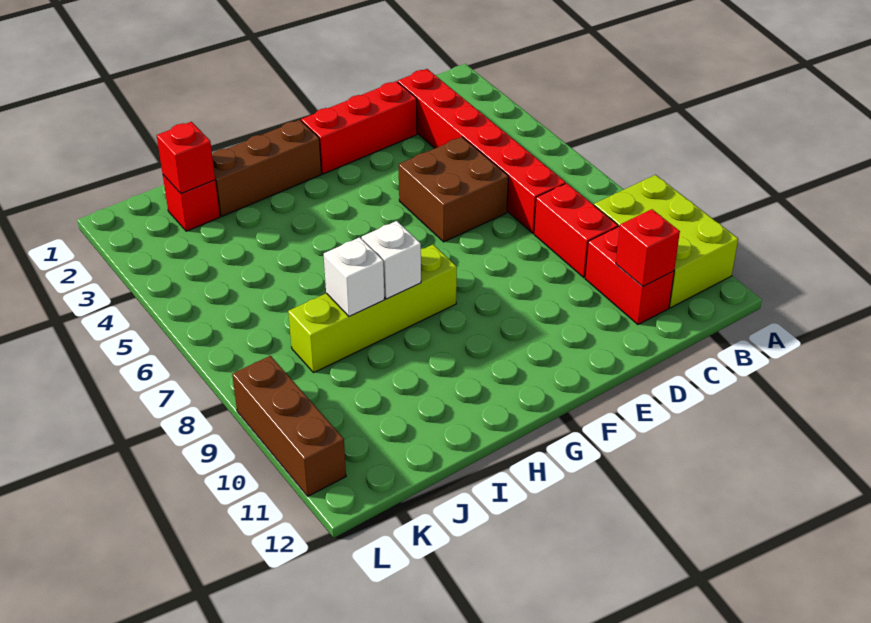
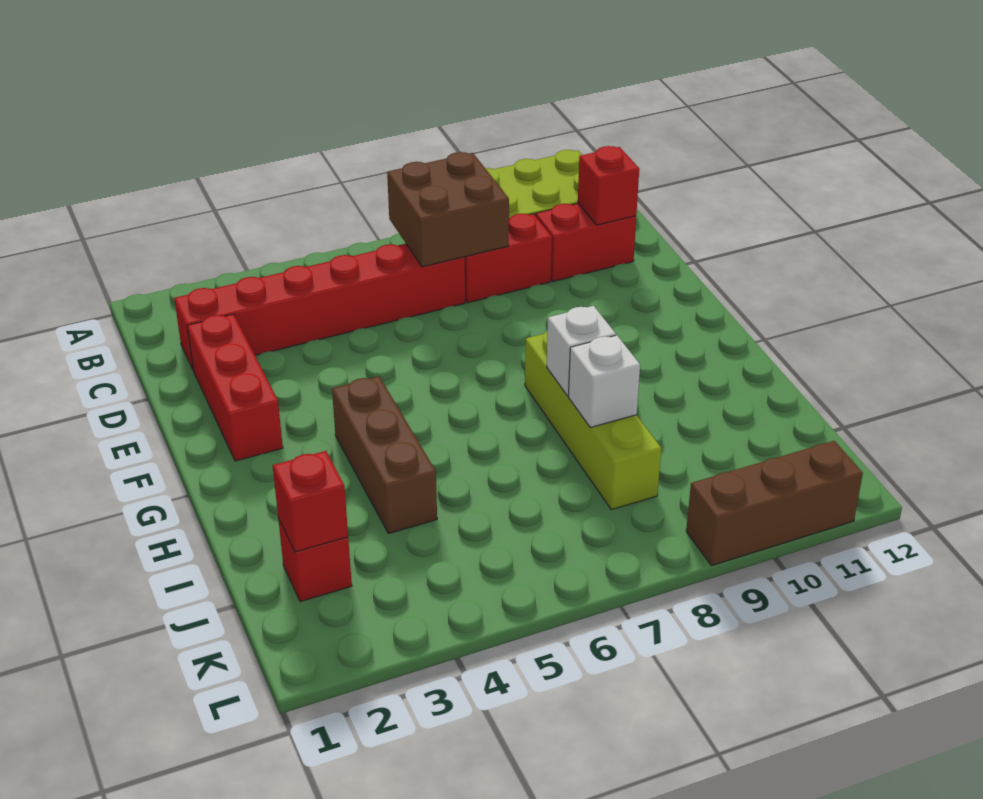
brown 2x2 brick [399,137,508,242] -> brown 2x2 brick moved to [387,152,509,267]
brown 1x3 brick [212,120,322,216] -> brown 1x3 brick moved to [332,376,437,534]

